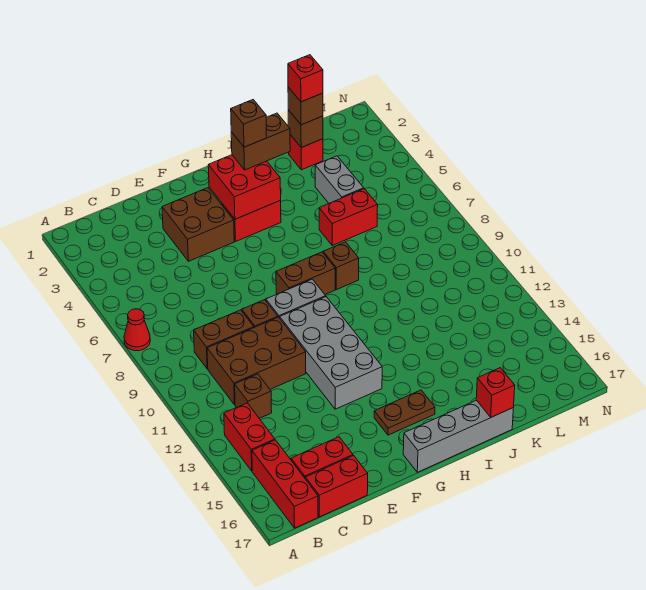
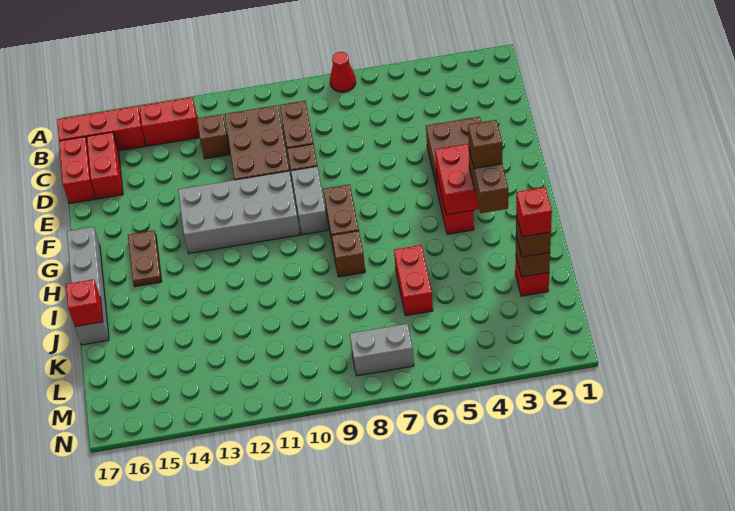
grey 1x2 brick [315,156,364,203] -> grey 1x2 brick moved to [350,324,414,376]

